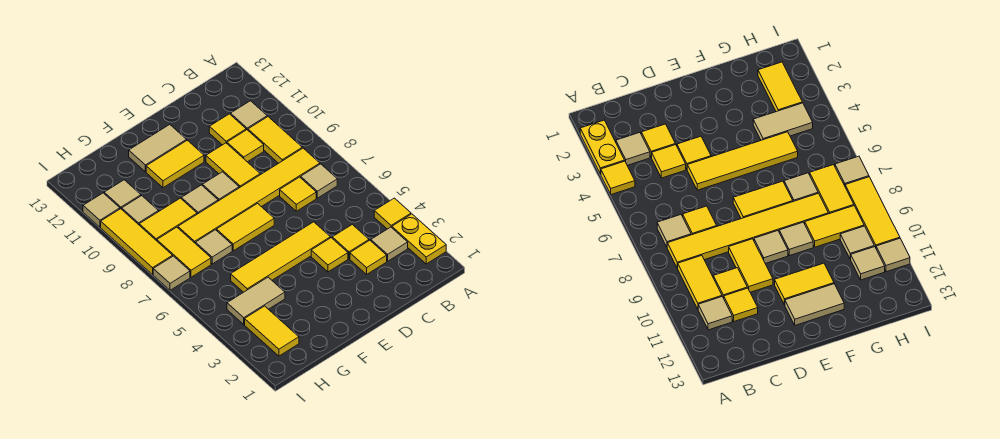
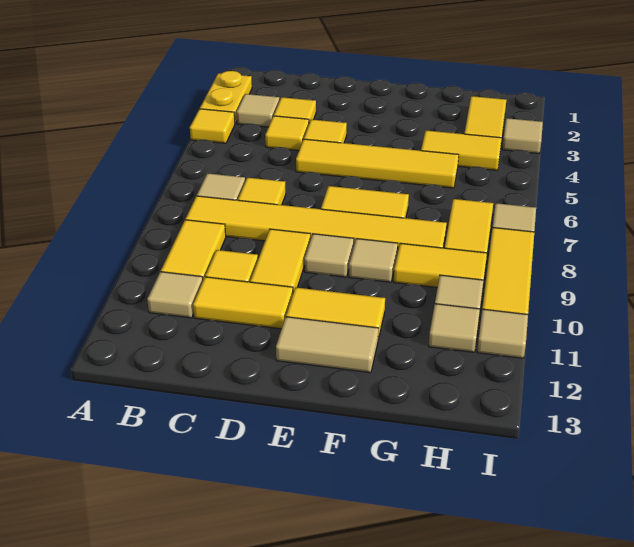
yellow 1x1 tile [209,114,246,145] -> yellow 1x2 tile [193,277,293,329]
tan 1x2 tile [227,277,285,324] -> yellow 1x2 tile [421,131,502,170]
tan 1x1 tile [195,230,232,264] -> tan 1x1 tile moved to [502,118,543,153]

